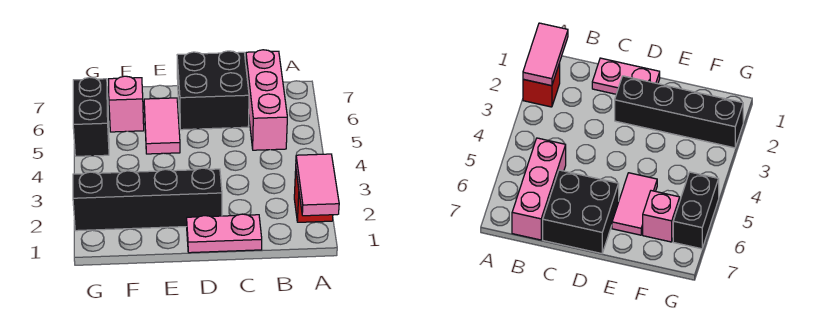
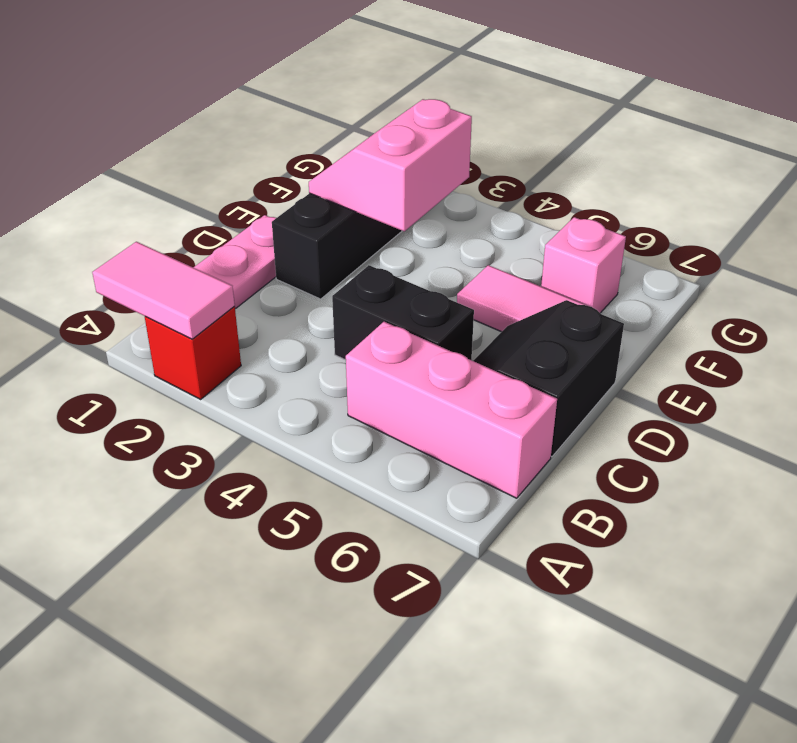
black 2x2 brick [177,51,249,130] -> black 2x2 slope [473,300,624,456]
none -> pink 2x2 slope [309,99,472,231]
black 1x2 brick [73,77,109,156] -> black 1x2 brick moved to [332,265,474,360]

